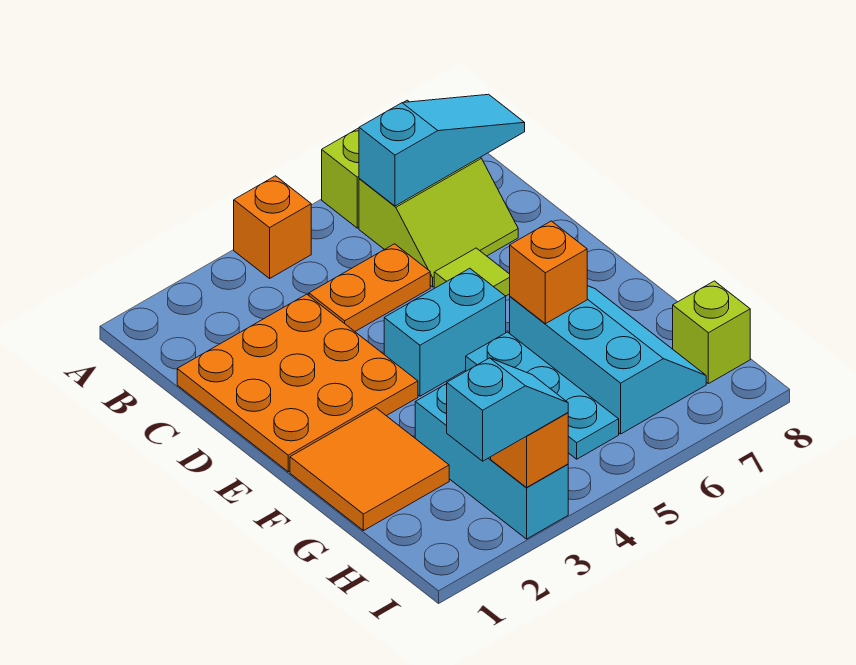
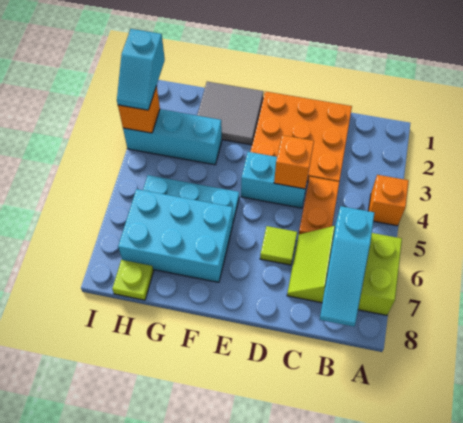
cyan 1x2 brick [384,268,506,396] -> cyan 1x2 brick turned to [241,152,308,208]
orange 2x2 tile [290,408,449,531] -> grey 2x2 tile [197,82,263,145]
cyan 2x3 slope [510,286,706,434] -> cyan 2x3 brick [118,189,233,282]
orange 1x1 brick [510,221,587,324] -> orange 1x1 brick moved to [274,135,314,189]
lime 1x1 brick [673,281,750,384] -> lime 1x1 plate [112,260,153,300]

